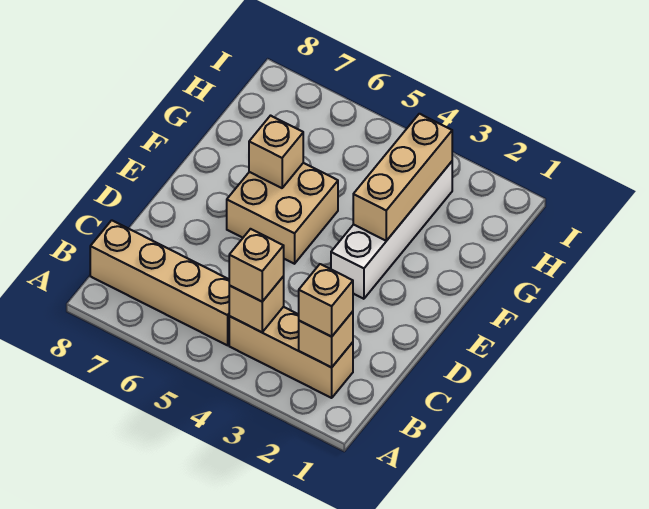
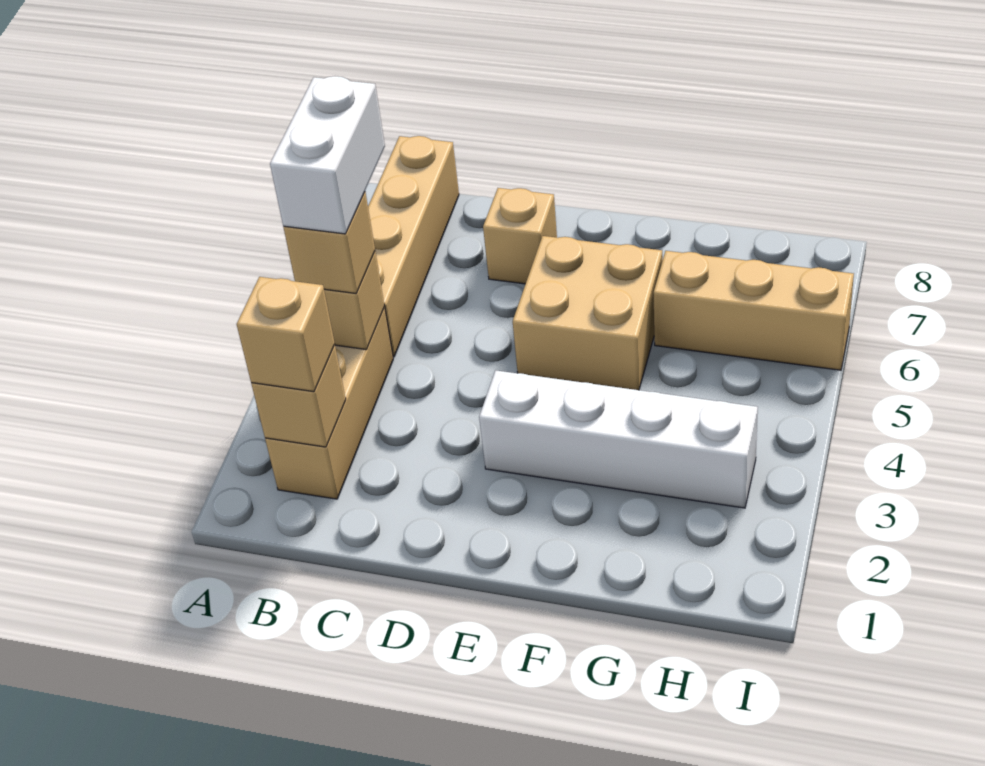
none -> white 1x2 brick [270,76,385,234]
tan 1x3 brick [353,114,452,241] -> tan 1x3 brick moved to [653,251,854,370]
tan 1x1 brick [249,116,303,188] -> tan 1x1 brick moved to [483,188,557,284]

